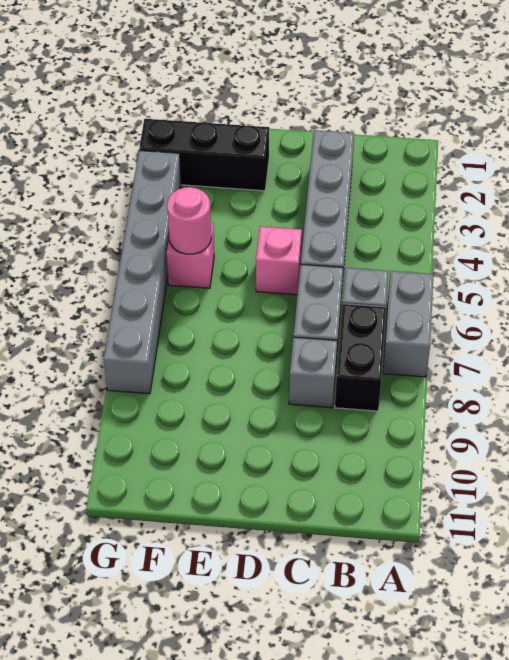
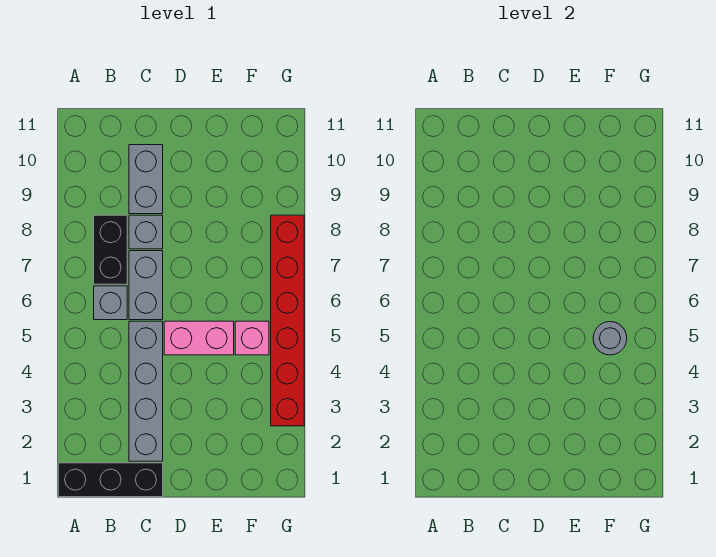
grey 1x2 brick [383,271,434,377] -> grey 1x2 brick moved to [129,145,163,214]
pink 1x1 brick [256,226,302,295] -> pink 1x2 brick [164,321,234,355]
black 1x3 brick [139,119,269,191] -> black 1x3 brick moved to [58,463,163,497]
pink 1x1 round brick [167,187,211,254] -> grey 1x1 round brick [593,322,627,355]
grey 1x6 brick [104,151,181,394] -> red 1x6 brick [271,215,304,426]

